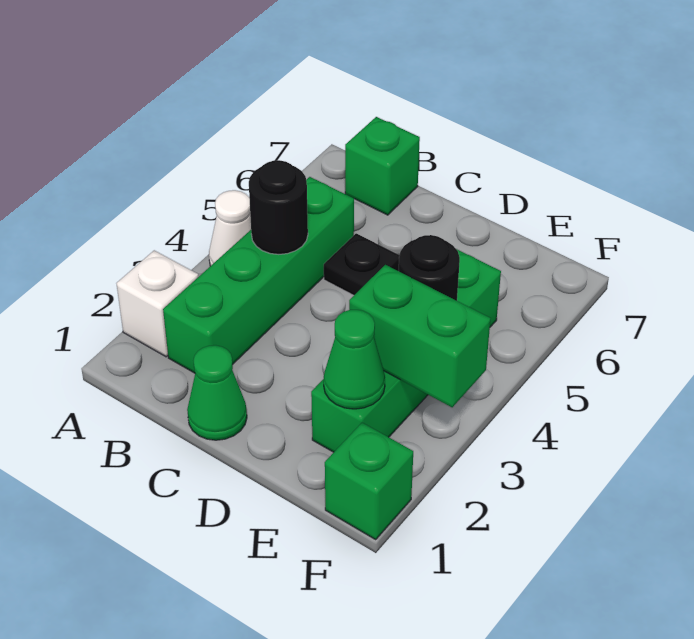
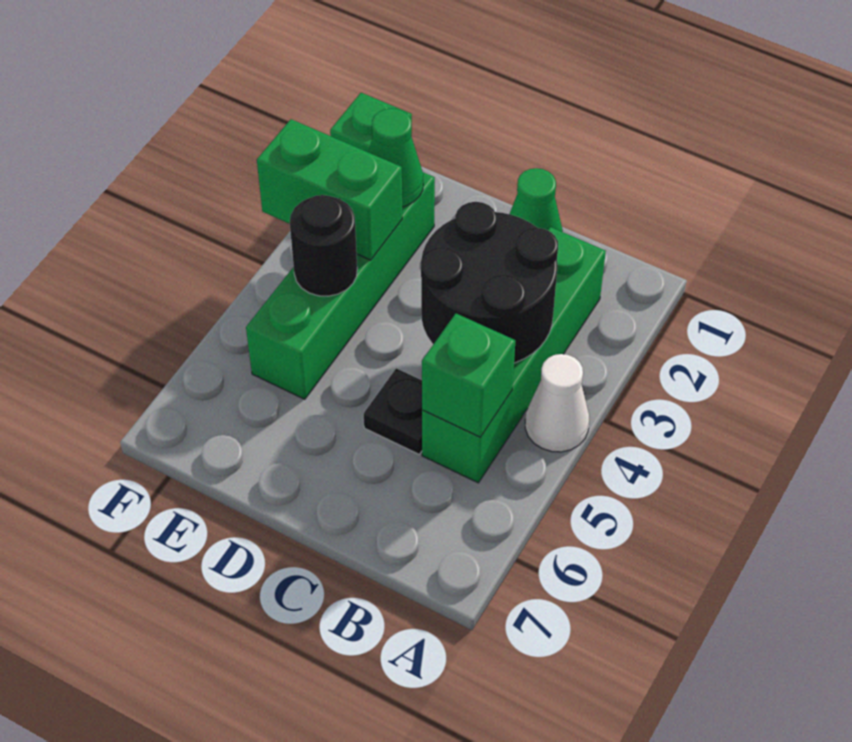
white 1x1 brick [116,250,198,357] -> none
black 1x1 round brick [249,160,308,254] -> black 2x2 round brick [421,202,558,363]
green 1x1 brick [345,117,420,215] -> green 1x1 brick moved to [422,314,515,437]

